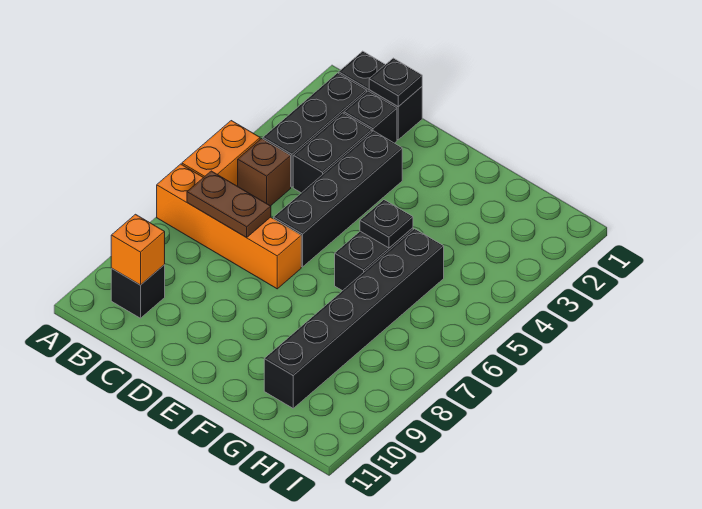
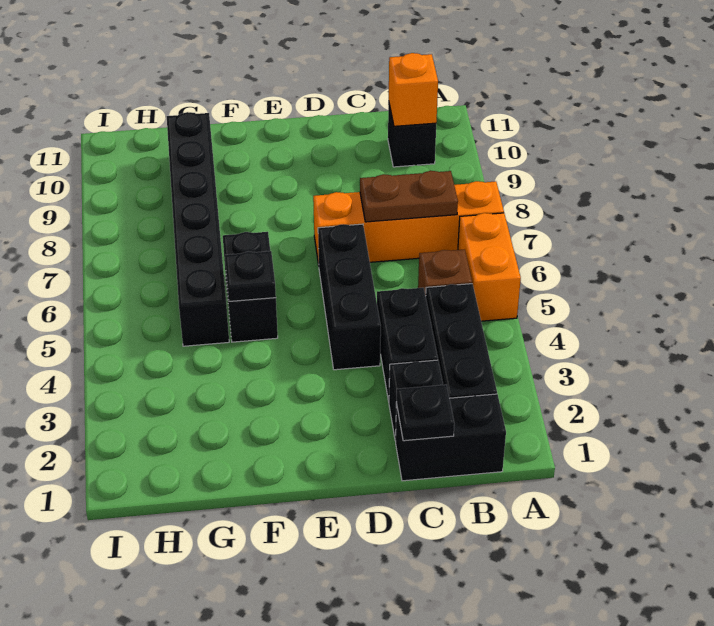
black 1x4 brick [274,131,402,267] -> black 1x3 brick [318,224,381,370]

